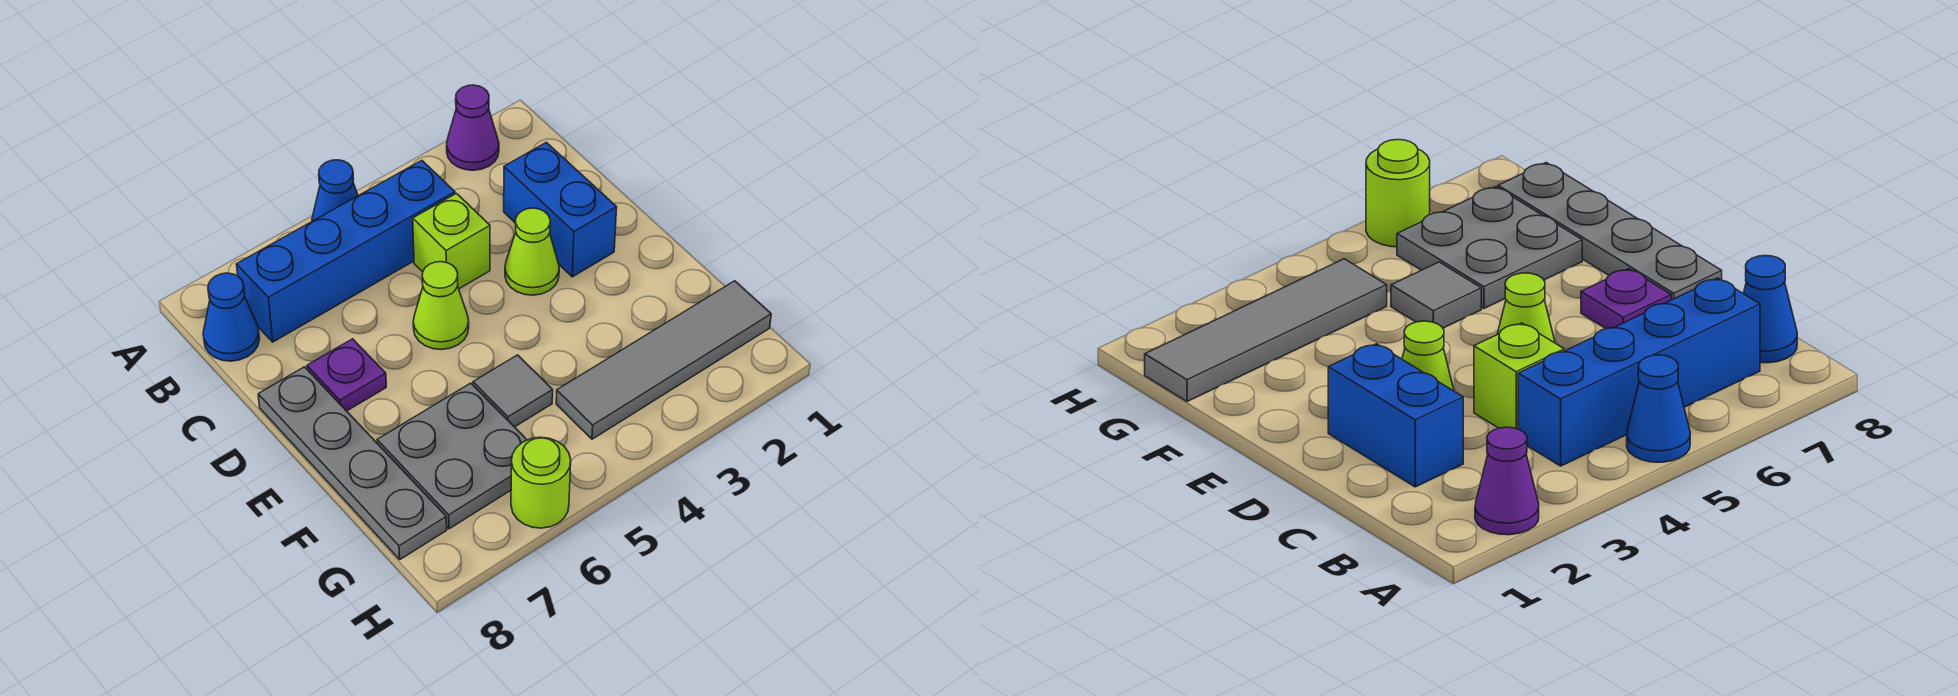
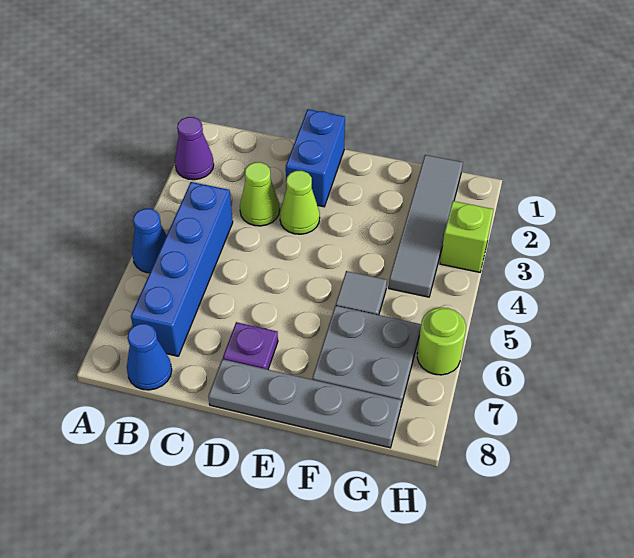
blue 1x2 brick [504,142,617,277] -> blue 1x2 brick turned to [286,109,345,207]
lime 1x1 brick [413,193,490,289] -> lime 1x1 brick moved to [440,201,493,272]
lime 1x1 cone [413,262,469,350] -> lime 1x1 cone moved to [240,162,280,226]

